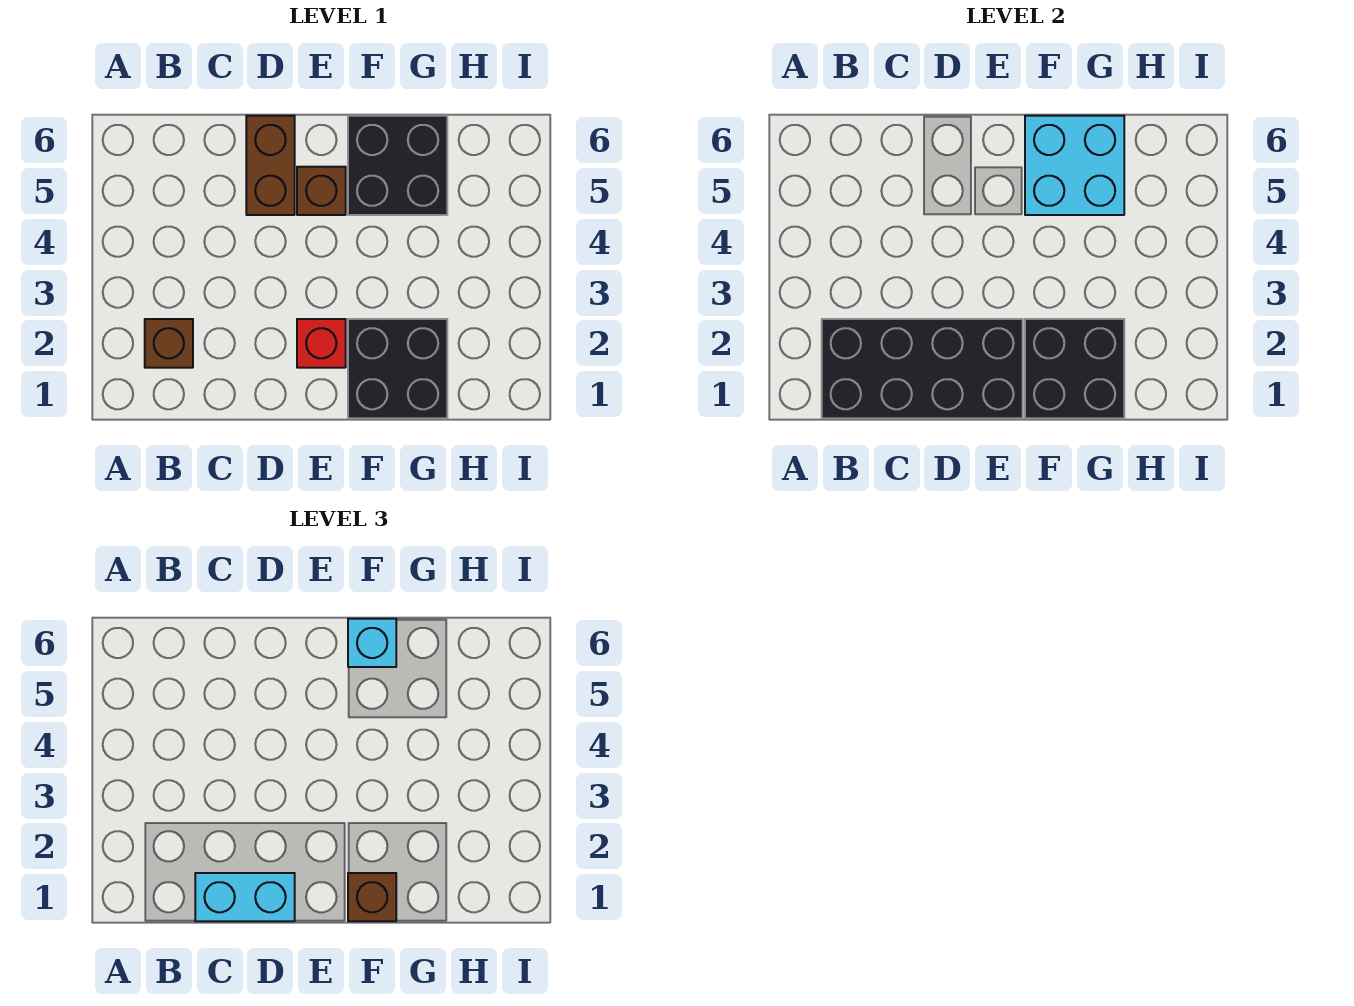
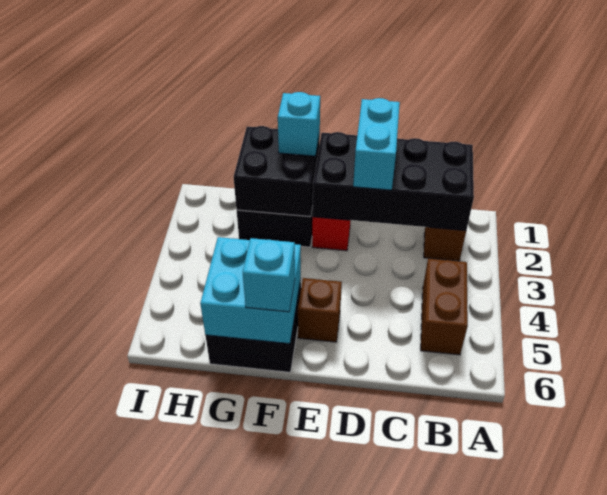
cyan 1x2 brick [195,873,295,921] -> cyan 1x2 brick turned to [353,98,400,190]
brown 1x2 brick [246,116,295,215] -> brown 1x2 brick moved to [421,258,468,355]
brown 1x1 brick [348,873,396,921] -> cyan 1x1 brick [278,92,320,156]

